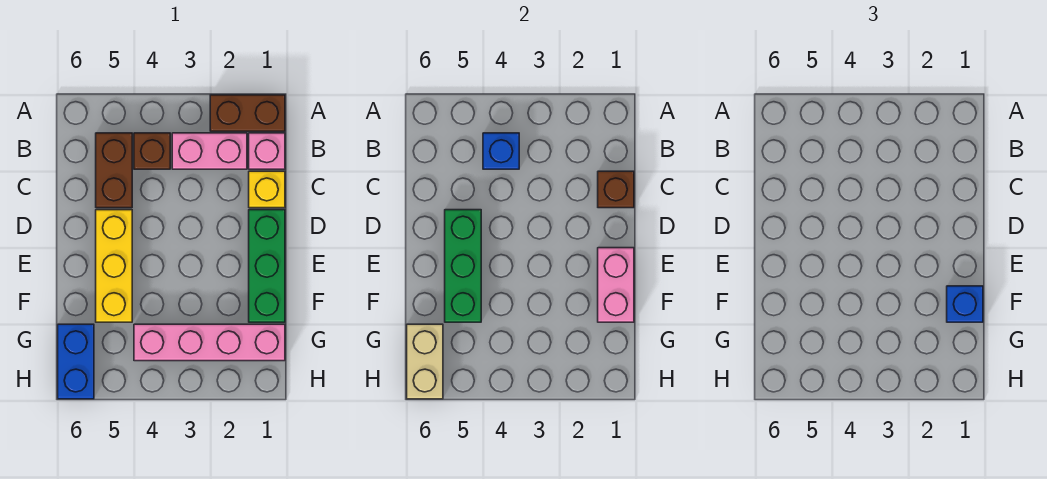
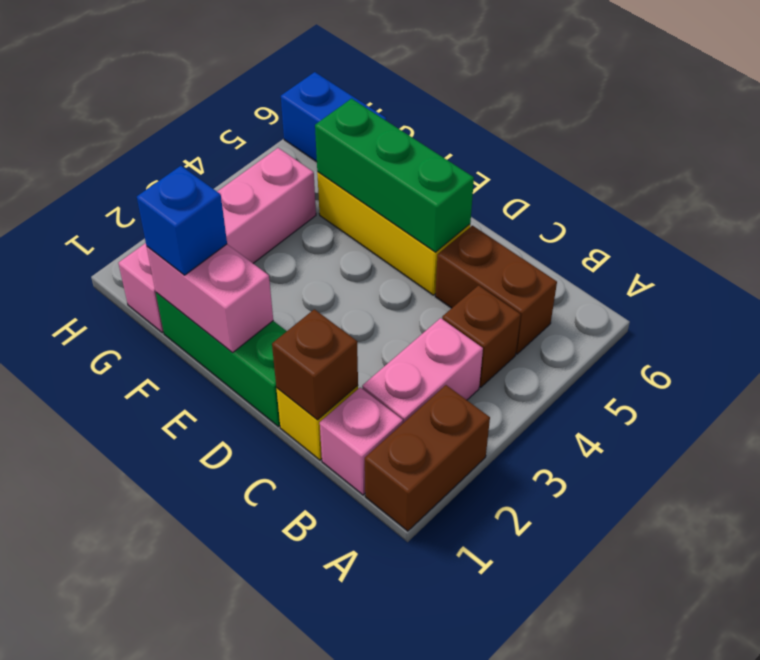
blue 1x1 brick [483,133,519,169] -> none
tan 1x2 brick [407,324,443,399] -> none

